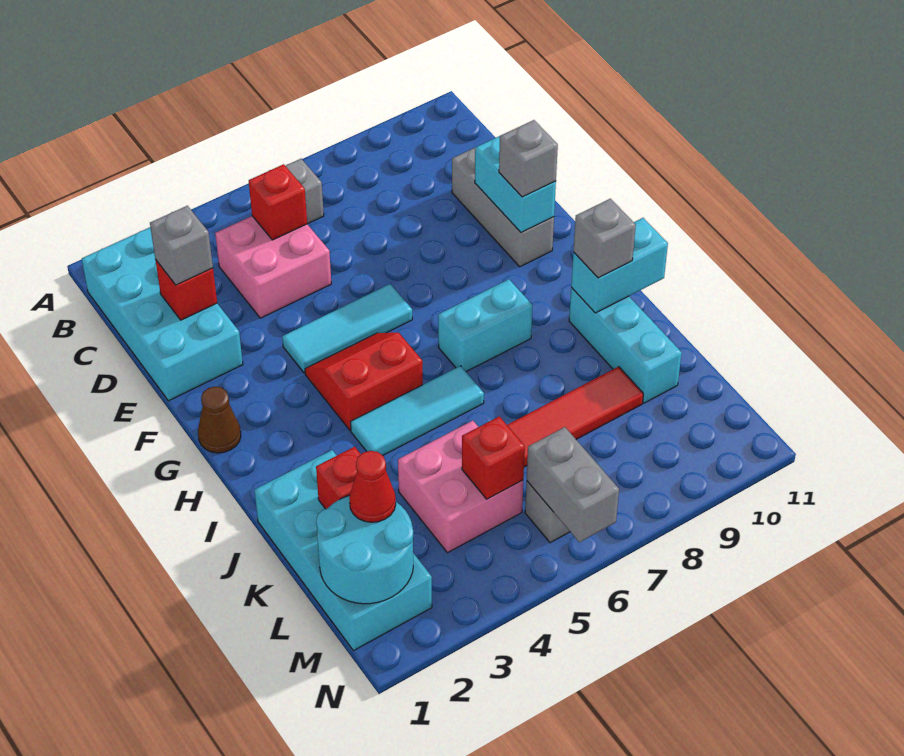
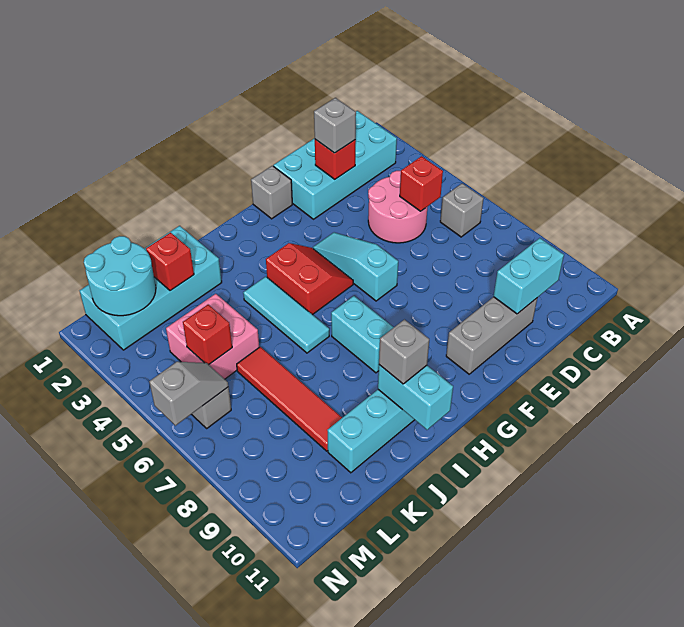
pink 2x2 brick [215,216,331,318] -> pink 2x2 round brick [368,171,427,243]
cyan 1x2 brick [475,136,556,233] -> cyan 1x2 brick moved to [494,238,564,314]
cyan 1x3 tile [282,284,412,373] -> cyan 1x3 slope [313,232,398,301]
grey 1x1 brick [499,120,558,197] -> grey 1x1 brick moved to [251,166,292,219]
brown 1x1 cone [198,387,241,453] -> none
red 1x1 cone [349,451,396,522] -> none
grey 1x2 brick [527,427,619,542] -> grey 1x2 slope [149,362,228,426]

